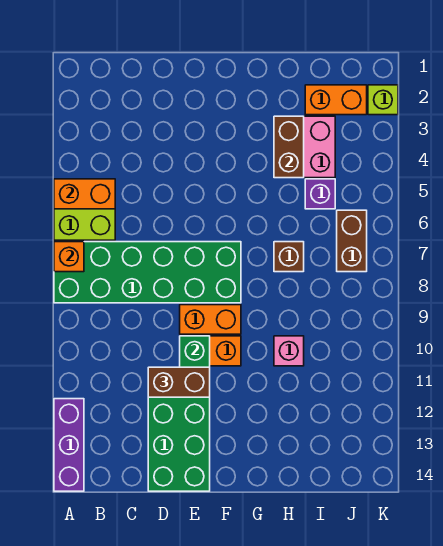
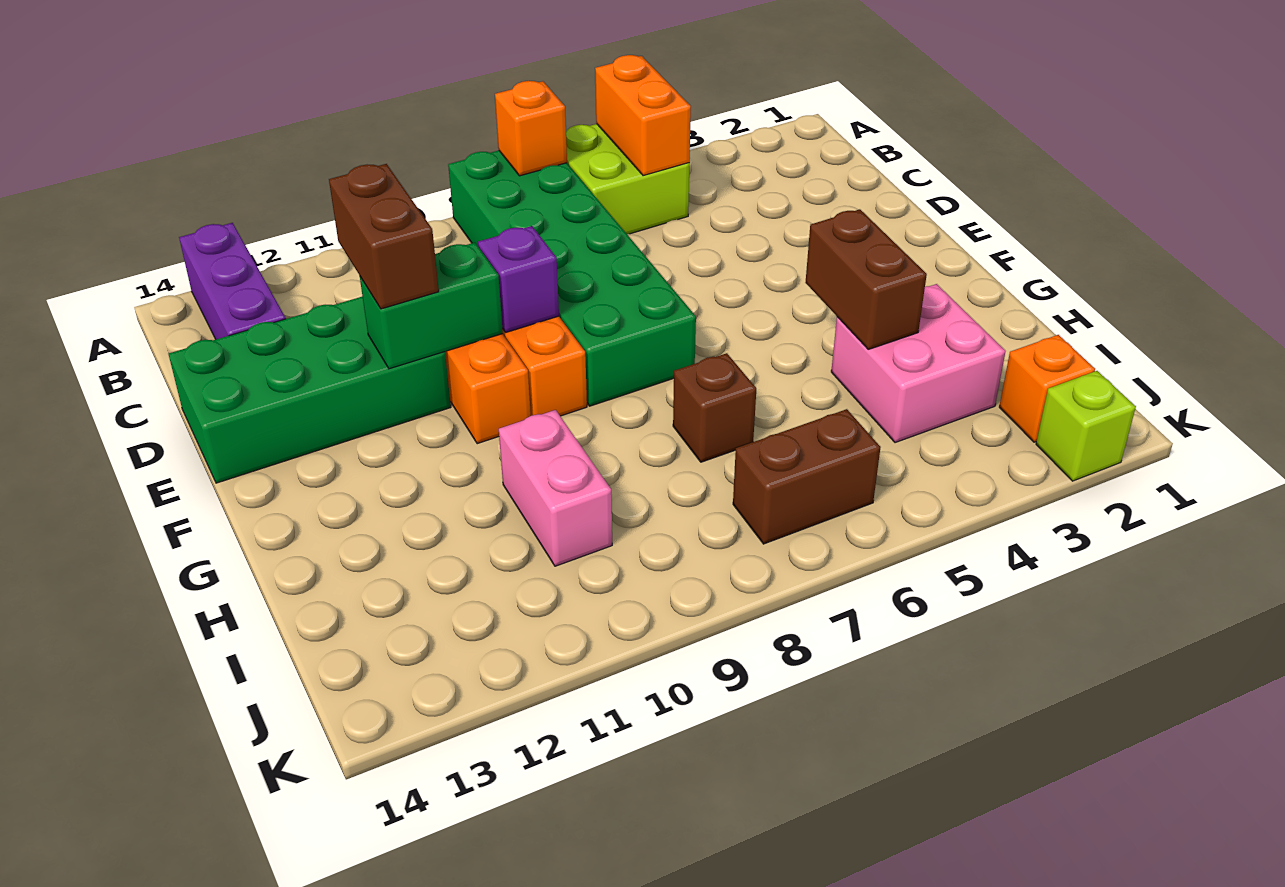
purple 1x3 brick [54,399,84,491] -> purple 1x3 brick turned to [179,223,286,339]
brown 1x2 brick [274,116,304,178] -> brown 1x2 brick turned to [805,209,927,349]
pink 1x1 brick [274,336,304,366] -> pink 1x2 brick [499,410,612,566]
orange 1x2 brick [305,85,367,115] -> orange 1x1 brick [999,335,1095,442]
purple 1x1 brick [305,179,335,209] -> purple 1x1 brick moved to [478,226,559,333]

